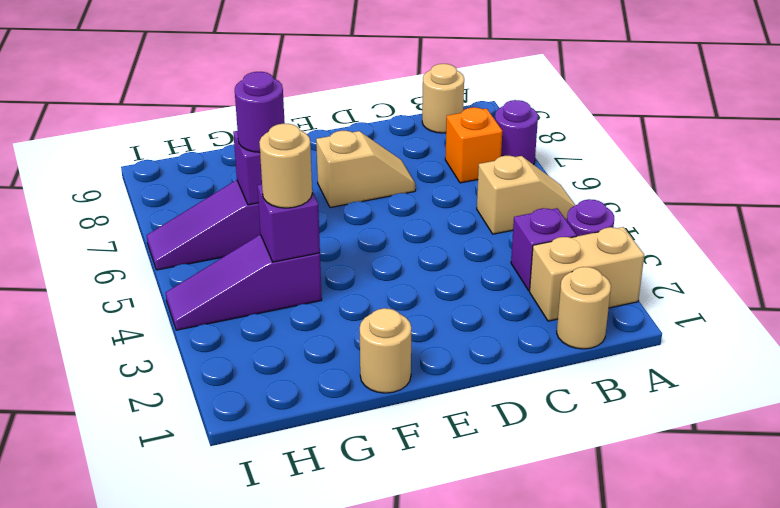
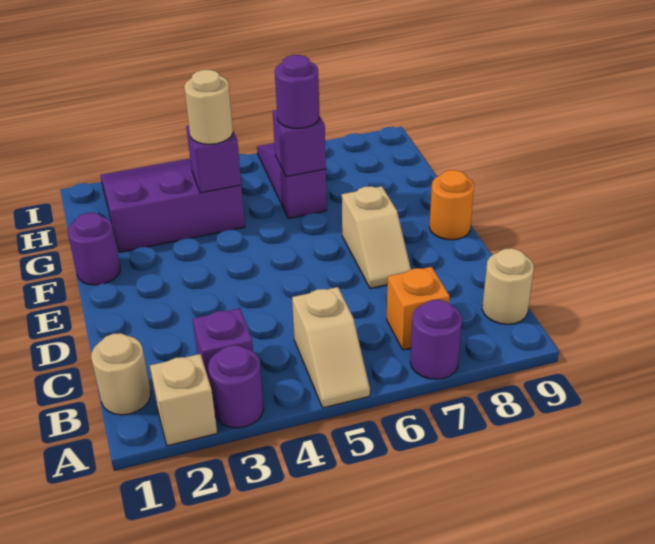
tan 1x2 brick [530,227,644,321] -> tan 1x1 brick [150,354,217,446]
none -> orange 1x1 round brick [429,170,474,240]
tan 1x1 round brick [360,308,411,393] -> purple 1x1 round brick [68,213,120,285]
purple 1x3 slope [166,235,322,330] -> purple 3x3 slope [100,159,245,252]

